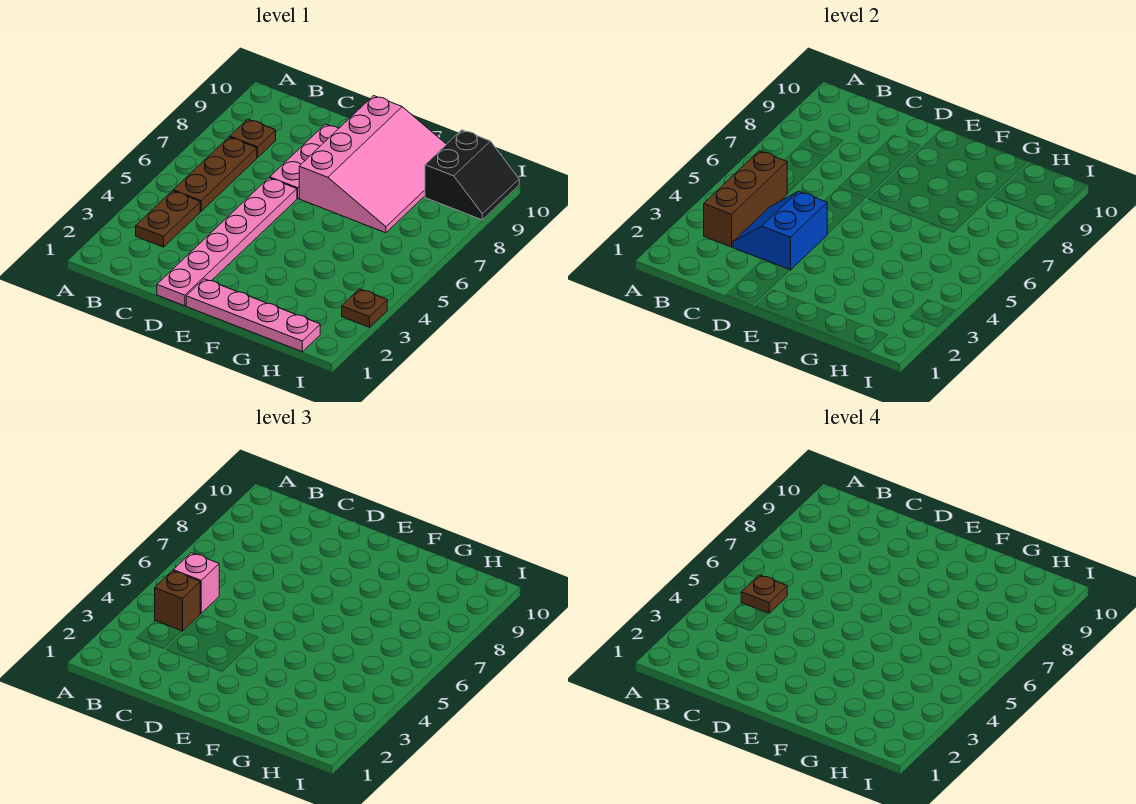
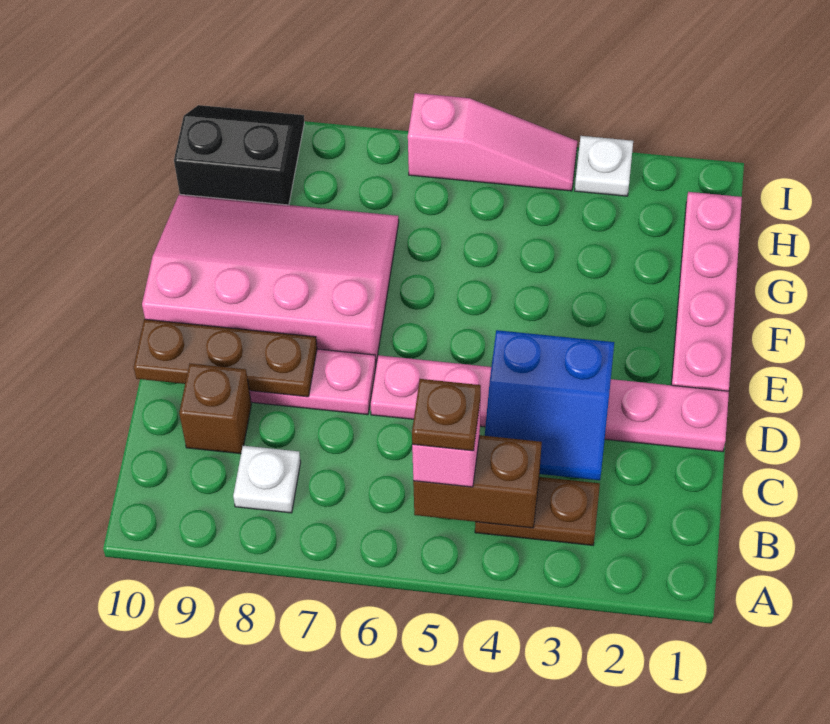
brown 1x3 brick [704,151,787,247] -> brown 1x2 brick [413,435,542,528]
brown 1x1 brick [155,571,200,631] -> brown 1x1 brick moved to [179,364,251,454]
brown 1x3 plate [173,137,257,211] -> brown 1x3 plate moved to [134,319,317,397]
brown 1x1 plate [230,119,276,158] -> white 1x1 plate [233,446,301,513]
brown 1x1 plate [342,289,387,327] -> white 1x1 plate [575,136,633,196]
none -> pink 1x3 slope [408,93,577,191]

